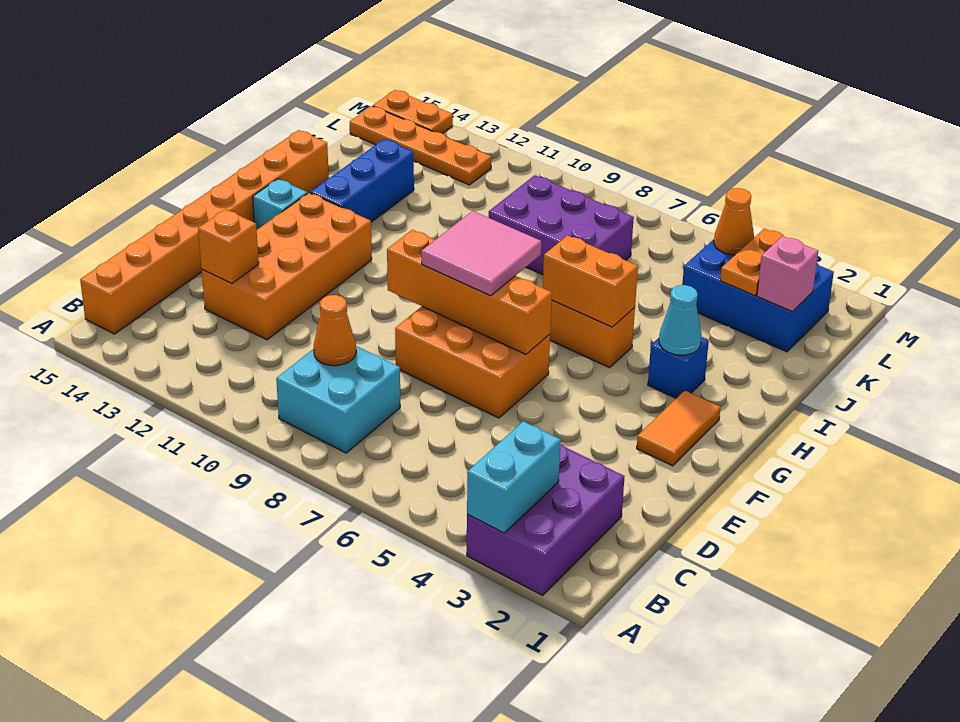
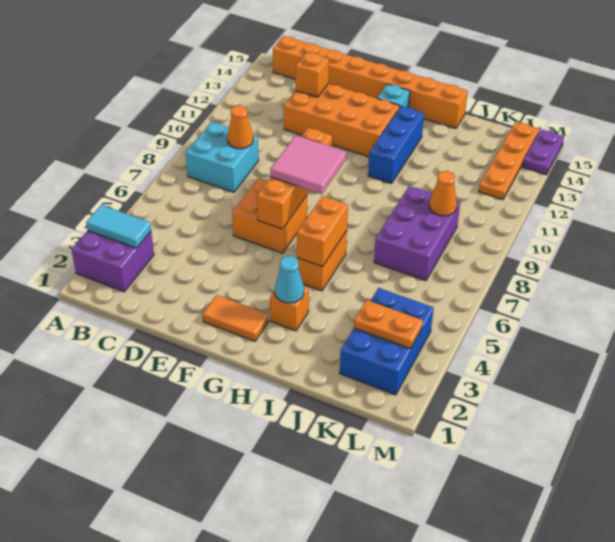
purple 2x3 brick [467,444,625,595] -> purple 2x2 brick [72,231,154,292]
cyan 1x2 brick [467,421,561,533] -> cyan 1x2 tile [86,205,151,248]
orange 2x3 brick [395,306,550,418] -> orange 2x2 brick [232,178,307,253]
blue 1x1 brick [648,337,709,398] -> orange 1x1 brick [270,286,309,331]
blue 1x3 brick [310,139,414,222] -> blue 1x3 brick turned to [368,106,424,183]
pink 1x1 brick [757,236,818,311] -> none
orange 1x1 cone [714,188,754,255] -> orange 1x1 cone moved to [429,171,457,216]
orange 1x2 plate [373,90,453,134] -> purple 1x2 plate [522,129,564,175]

